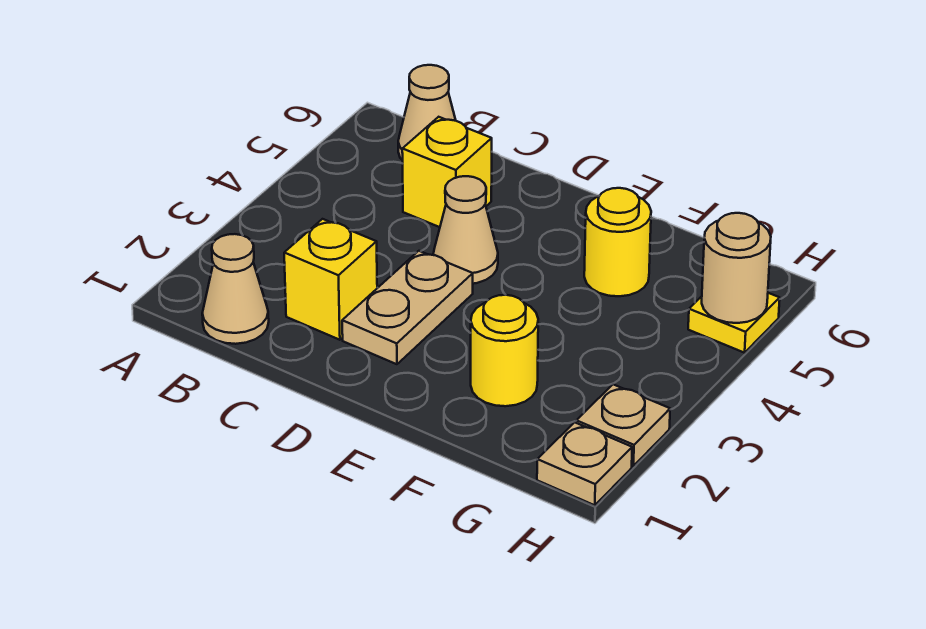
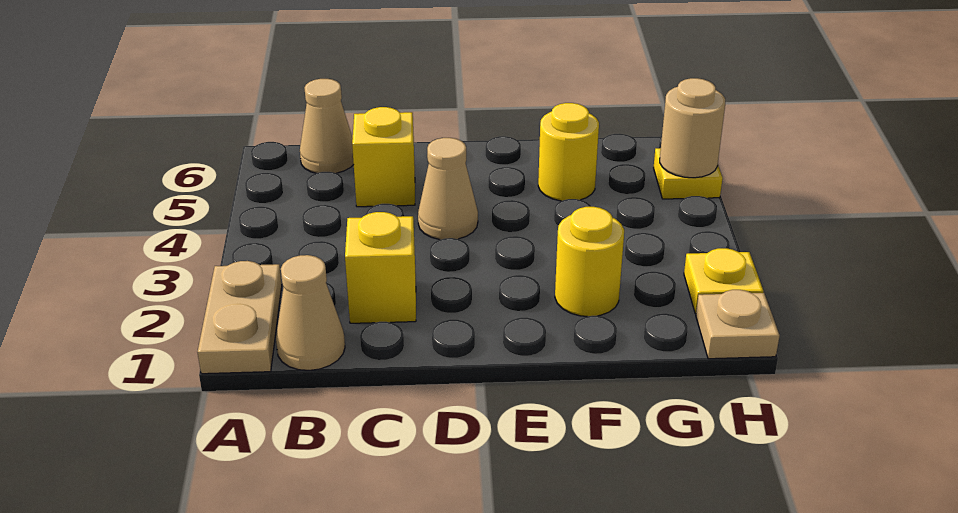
tan 1x2 plate [342,251,473,364] -> tan 1x2 plate moved to [197,261,282,374]
tan 1x1 plate [576,384,670,466] -> yellow 1x1 plate [684,248,763,314]

